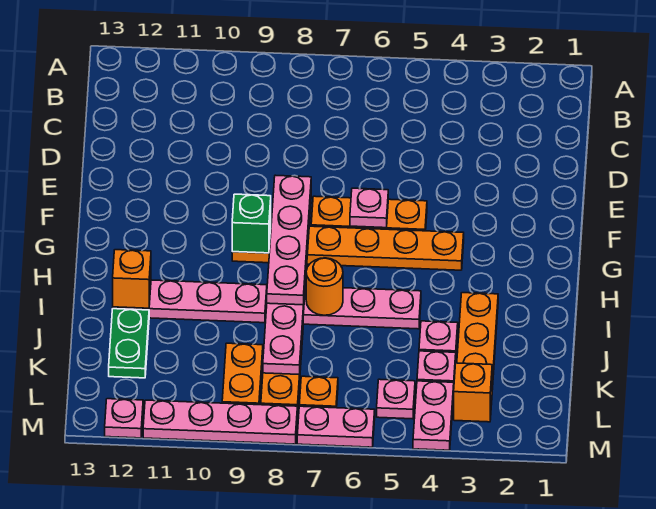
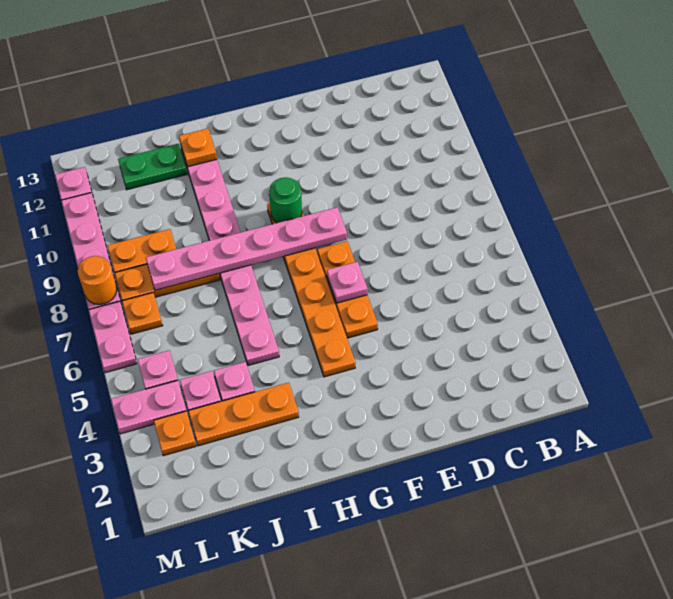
pink 1x4 plate [267,175,311,305] -> none
green 1x1 brick [232,194,271,253] -> green 1x1 round brick [269,177,302,223]
orange 1x1 round brick [306,258,343,315] -> orange 1x1 round brick moved to [78,256,117,304]
orange 1x1 brick [113,250,151,308] -> orange 1x1 plate [179,129,217,167]
orange 1x1 brick [454,363,492,422] -> orange 1x1 plate [154,411,196,456]

